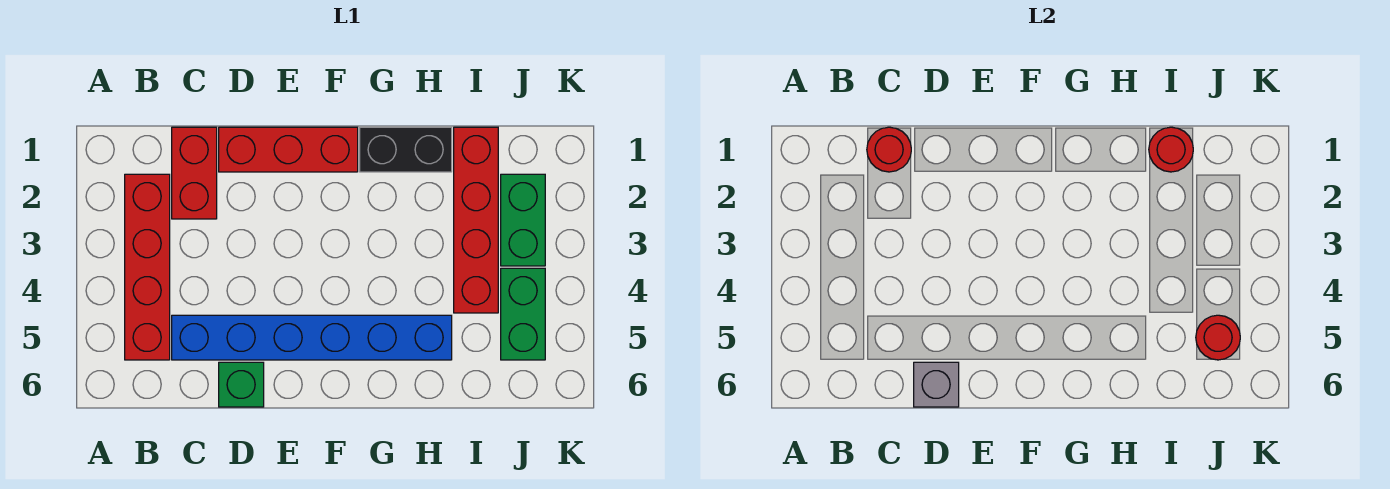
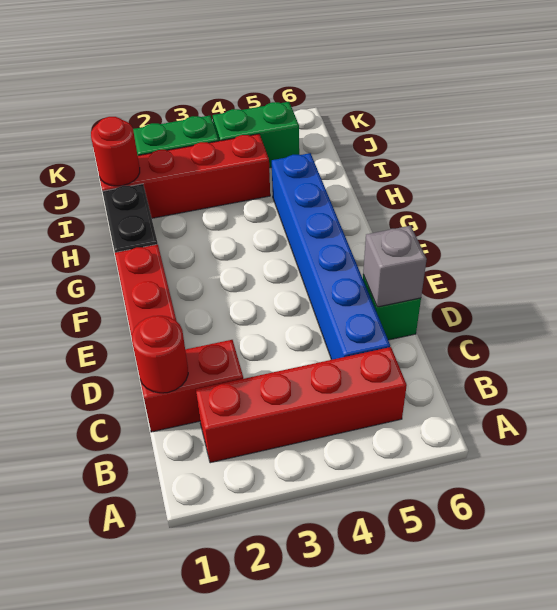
red 1x1 round brick [1196,315,1240,360] -> none

